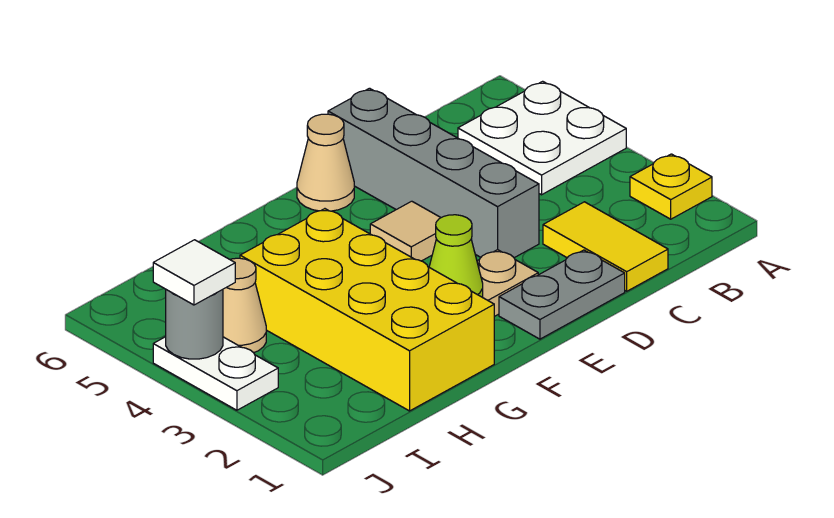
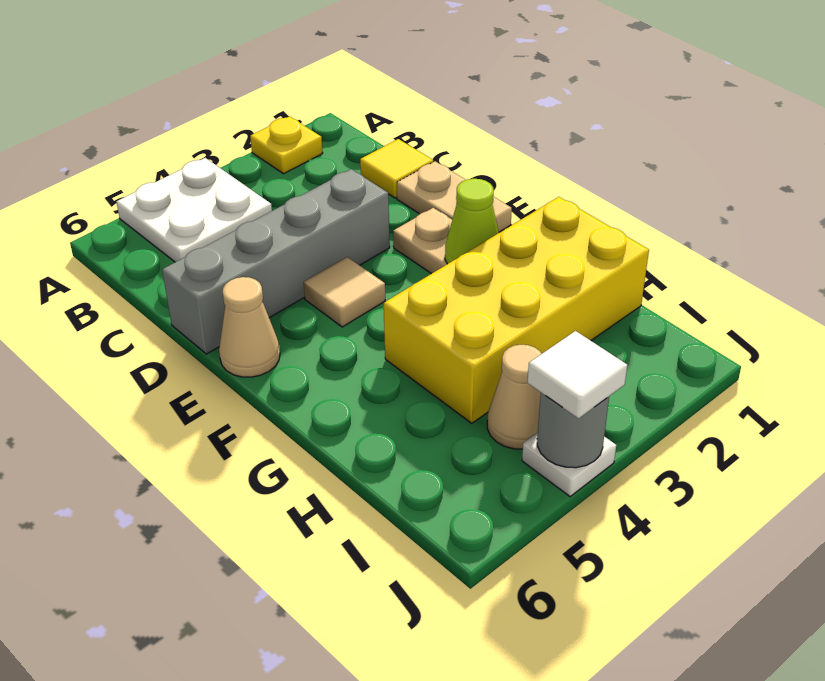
yellow 1x2 tile [543,202,668,291] -> yellow 1x1 tile [360,139,433,198]
grey 1x2 plate [499,250,625,339] -> tan 1x2 plate [397,161,512,232]
white 1x2 plate [153,337,278,410] -> white 1x1 plate [522,433,616,497]

